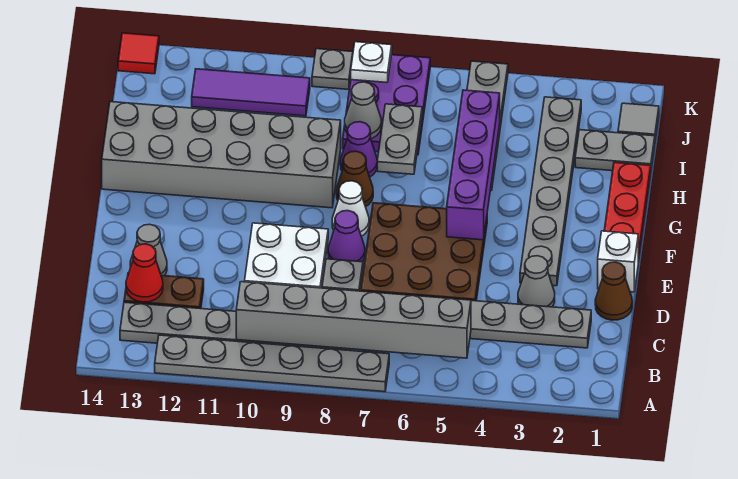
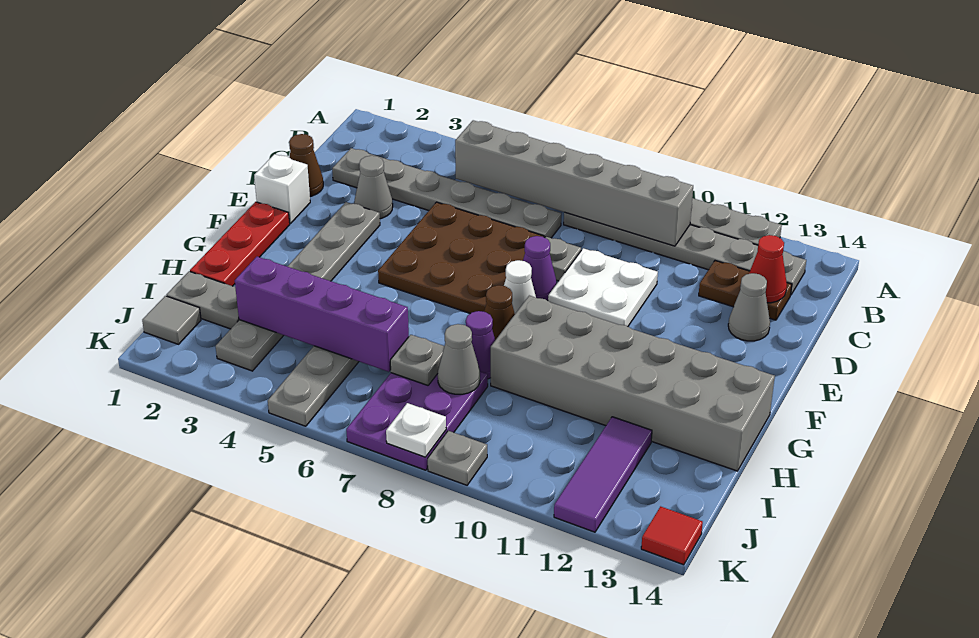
purple 1x4 brick [447,90,500,240] -> purple 1x4 brick turned to [235,257,409,372]
grey 1x2 plate [377,104,422,174] -> grey 1x1 plate [390,335,444,385]
purple 1x3 tile [192,69,310,116] -> purple 1x3 tile turned to [554,417,652,532]

